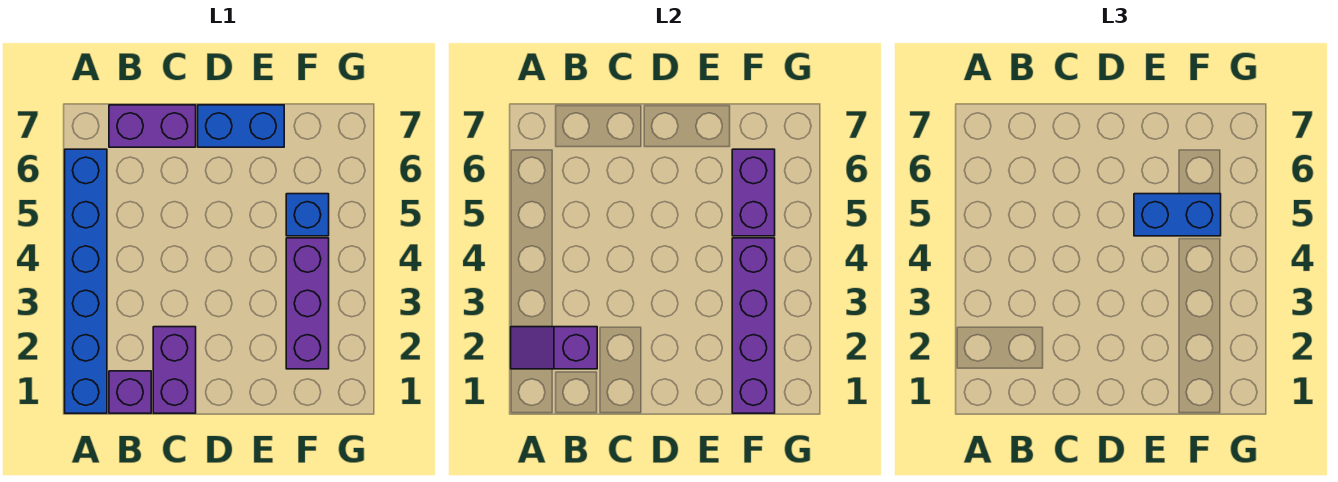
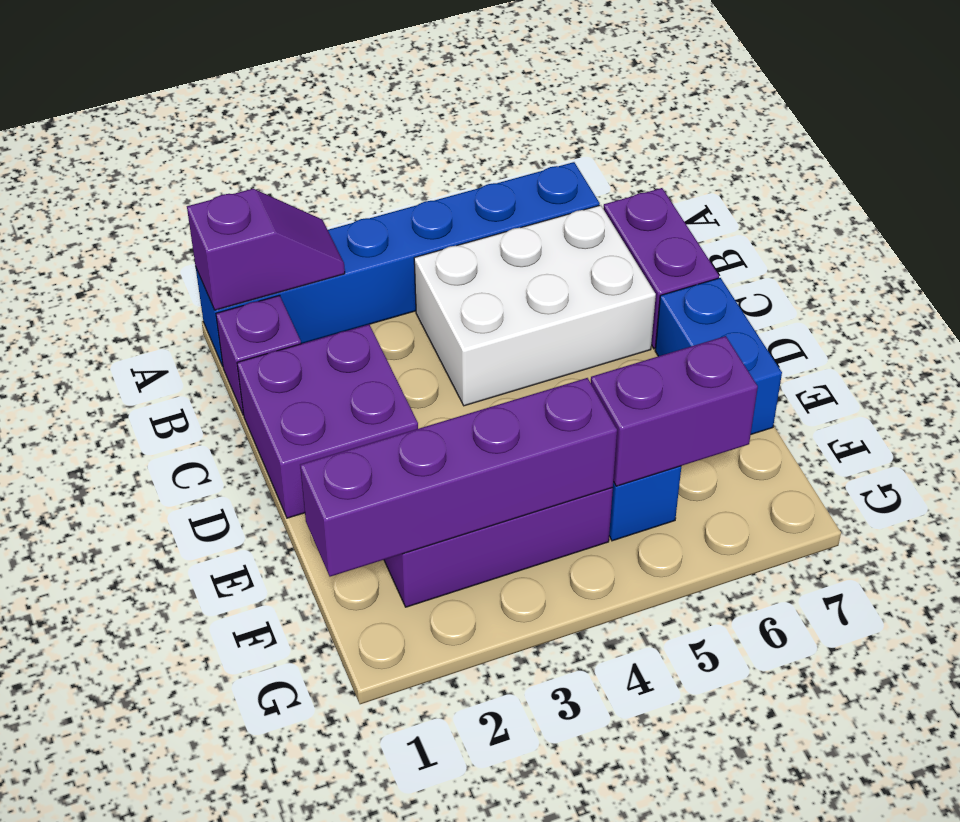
purple 1x2 slope [511,327,597,369] -> purple 1x2 slope turned to [187,189,345,310]
none -> white 2x3 brick [414,205,656,406]
purple 1x2 brick [153,327,196,413] -> purple 2x2 brick [237,324,418,518]
blue 1x2 brick [1134,194,1221,236] -> none

